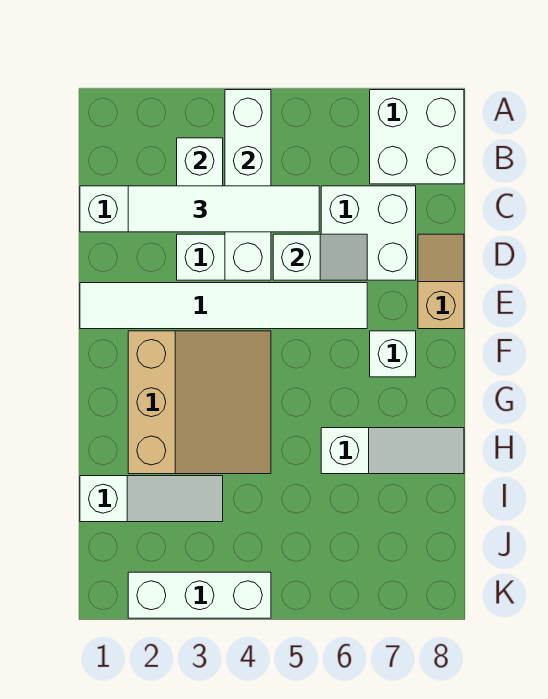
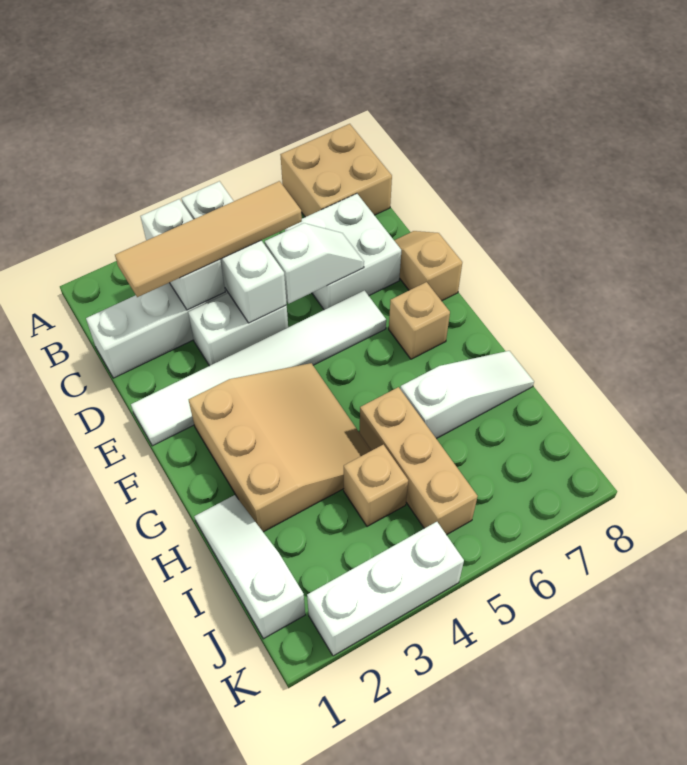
white 1x4 brick [225,90,271,280] -> white 1x3 brick [181,181,287,323]
white 2x2 brick [370,90,464,184] -> tan 2x2 brick [280,124,392,217]
white 1x4 tile [128,186,319,232] -> tan 1x4 tile [115,181,302,297]
white 1x1 brick [370,331,416,377] -> tan 1x1 brick [389,282,450,359]
none -> tan 1x3 brick [359,387,478,535]
white 1x3 slope [80,476,223,522] -> white 1x3 slope turned to [194,495,305,639]
none -> tan 1x1 brick [344,445,408,527]

